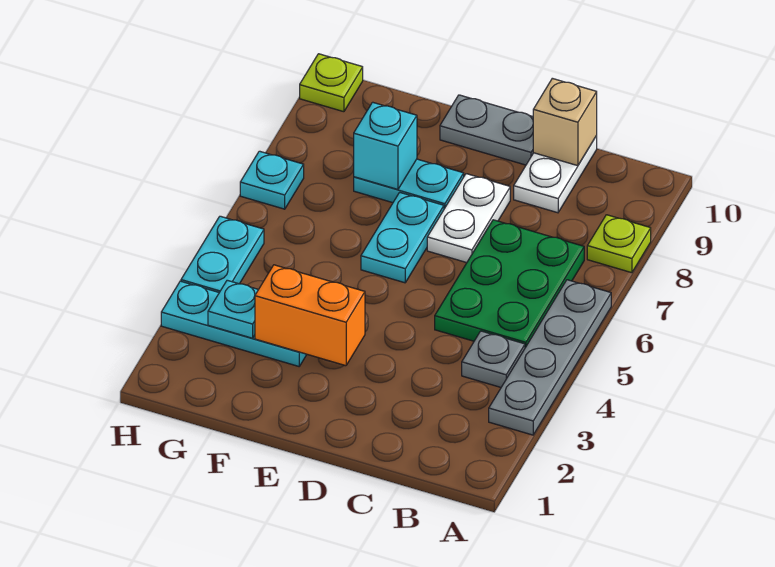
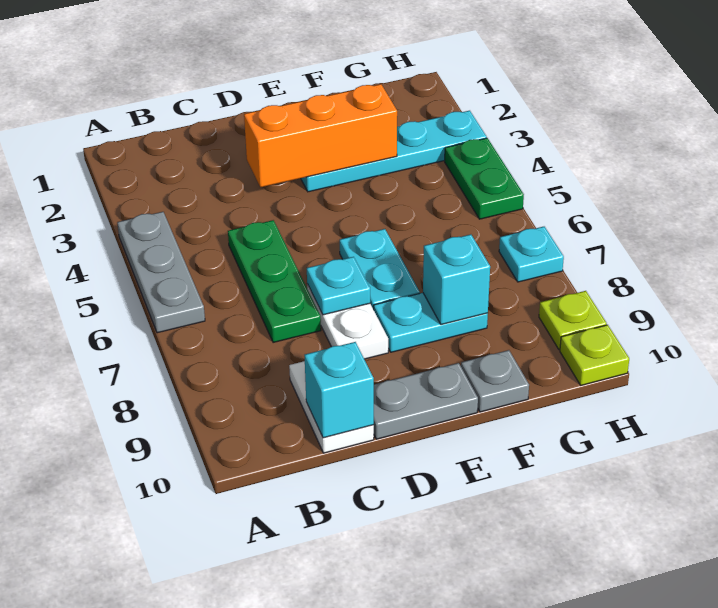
grey 1x4 plate [489,280,611,435] -> grey 1x3 plate [117,212,205,333]
lime 1x1 plate [587,215,651,273] -> lime 1x1 plate moved to [539,291,607,350]
grey 1x1 plate [462,331,525,387] -> grey 1x1 plate moved to [461,350,529,412]
green 2x3 plate [435,220,584,348] -> green 1x3 plate [228,220,321,343]
tan 1x1 brick [533,78,597,166] -> cyan 1x1 brick [304,342,374,438]
orange 1x2 brick [255,265,365,366] -> orange 1x3 brick [244,84,397,187]
cyan 1x3 plate [161,281,307,366] -> cyan 1x4 plate [301,111,487,192]
cyan 1x1 plate [208,280,258,338] -> cyan 1x1 plate moved to [307,257,370,315]
cyan 1x2 plate [181,216,264,292] -> green 1x2 plate [445,138,524,219]

